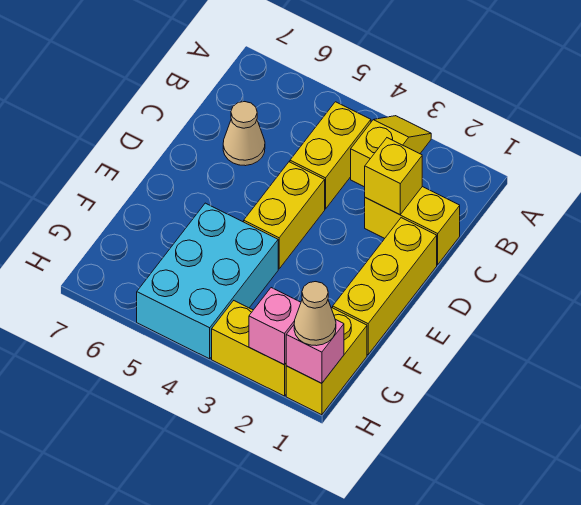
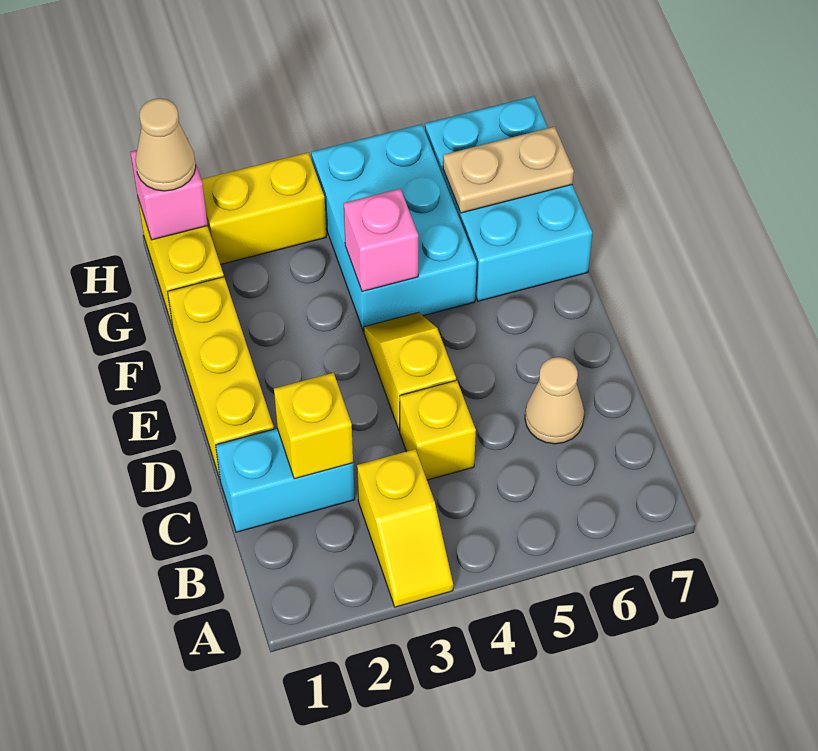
yellow 1x2 brick [290,102,371,209] -> yellow 1x1 brick [400,380,476,480]
yellow 1x2 brick [365,187,460,265] -> cyan 1x2 brick [216,429,355,532]
yellow 1x2 brick [244,162,325,269] -> yellow 1x2 slope [364,312,456,431]
none -> cyan 2x3 brick [425,96,592,301]
none -> tan 1x2 plate [443,127,574,213]
pink 1x1 brick [249,288,301,365] -> pink 1x1 brick moved to [344,189,418,292]

